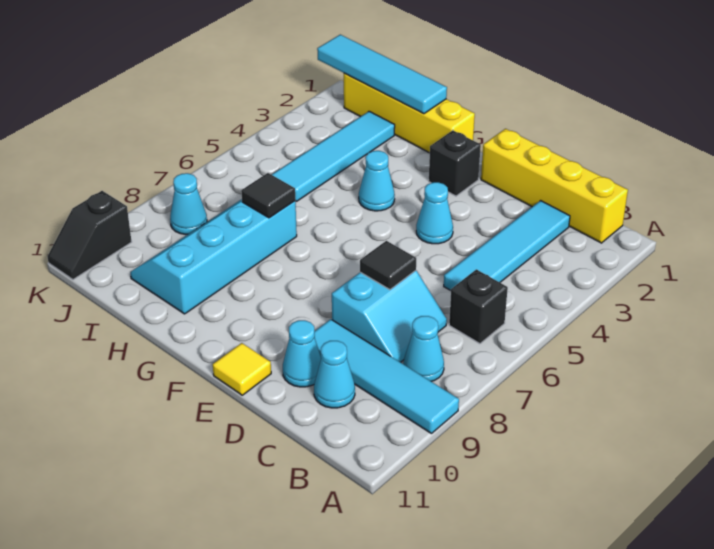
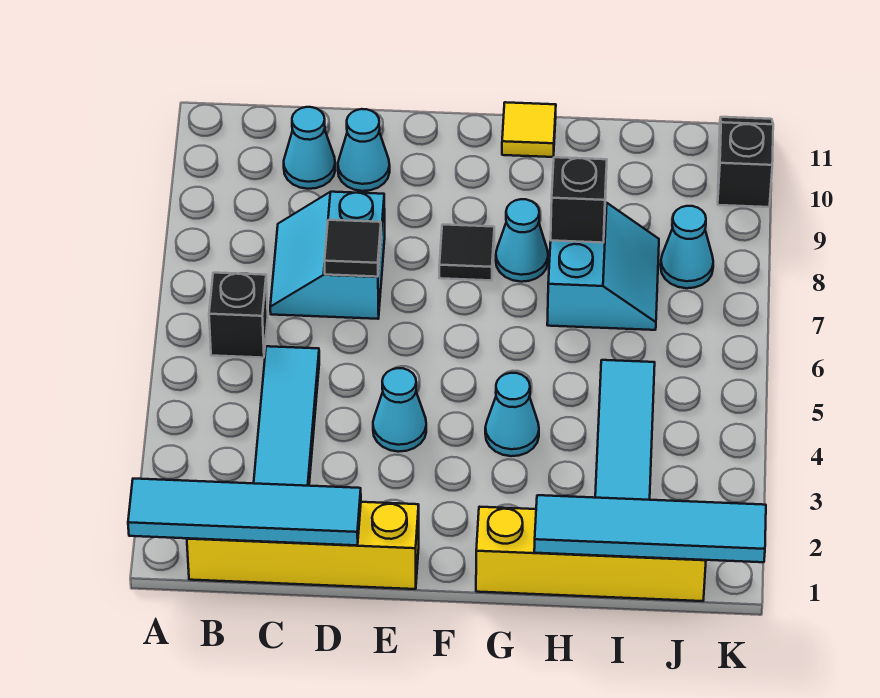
cyan 1x4 tile [314,319,459,434] -> cyan 1x4 tile moved to [128,479,361,545]
cyan 1x1 cone [403,316,444,381] -> cyan 1x1 cone moved to [496,199,548,282]
yellow 1x1 tile [213,343,271,395] -> yellow 1x1 tile moved to [502,102,556,157]
black 1x1 brick [429,130,481,196] -> black 1x1 brick moved to [551,157,607,243]
cyan 2x4 slope [130,199,297,314] -> cyan 2x2 slope [547,203,659,330]
black 1x1 tile [241,173,295,218] -> black 1x1 tile moved to [439,225,494,280]

